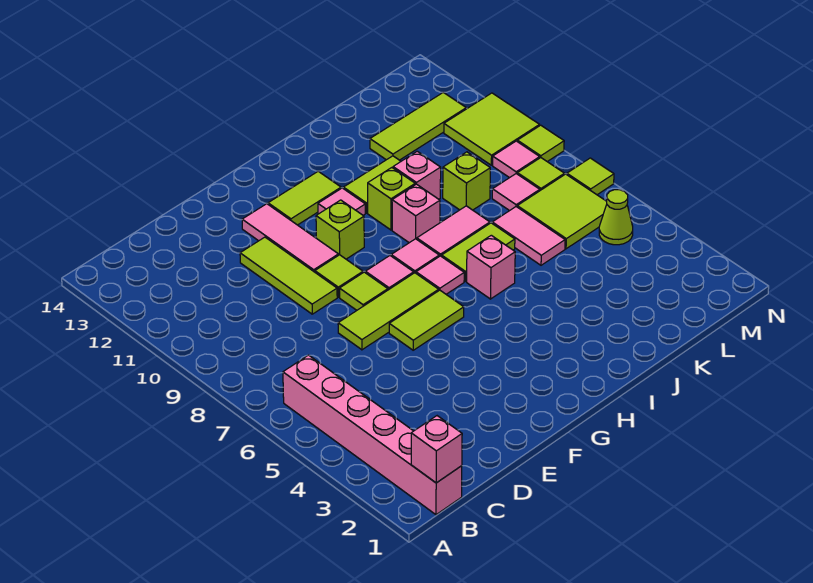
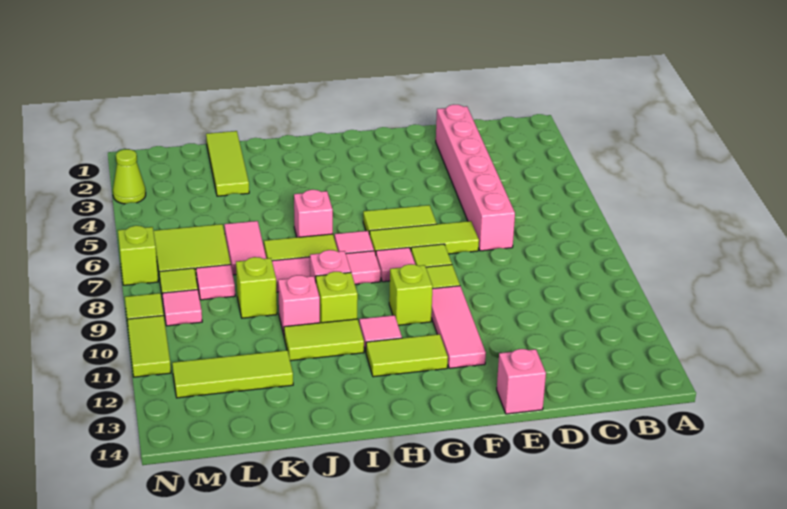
pink 1x6 brick [283,355,462,515] -> pink 1x6 brick moved to [436,105,515,251]
pink 1x1 brick [411,416,462,483] -> pink 1x1 brick moved to [497,349,546,414]
lime 1x3 tile [240,237,337,314] -> lime 1x3 tile moved to [206,131,249,196]
lime 1x1 cone [599,190,633,245] -> lime 1x1 cone moved to [113,149,146,204]
lime 2x2 tile [444,93,540,165] -> lime 1x2 tile [127,316,171,377]
lime 1x1 tile [567,158,614,195] -> lime 1x1 brick [118,226,158,285]

